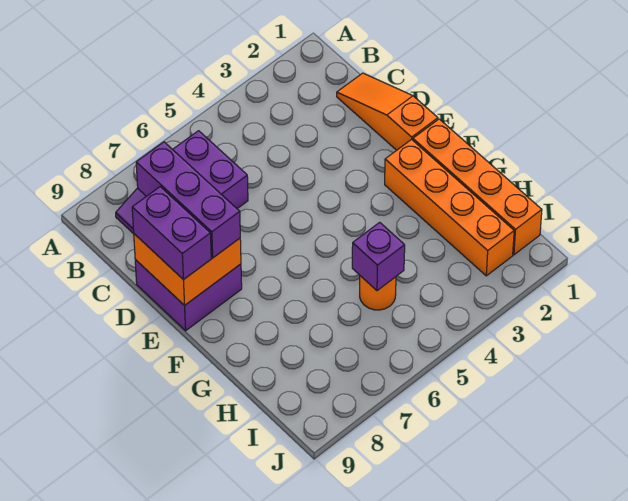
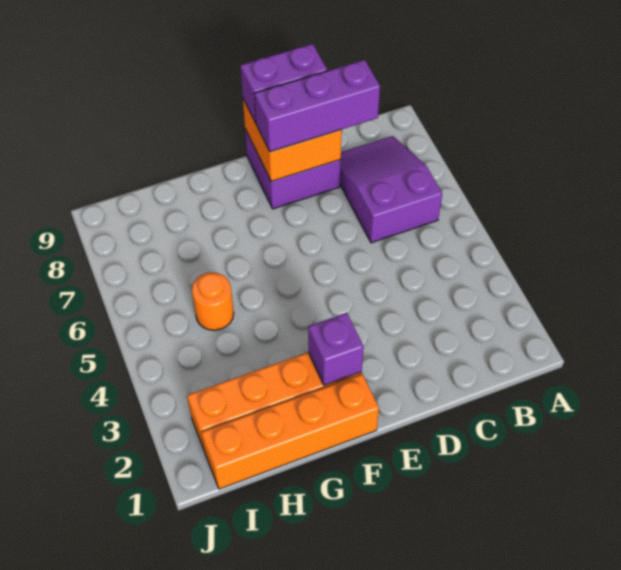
orange 1x3 slope [337,73,438,150] -> none
purple 1x1 brick [352,222,405,291] -> purple 1x1 brick moved to [308,313,364,385]

